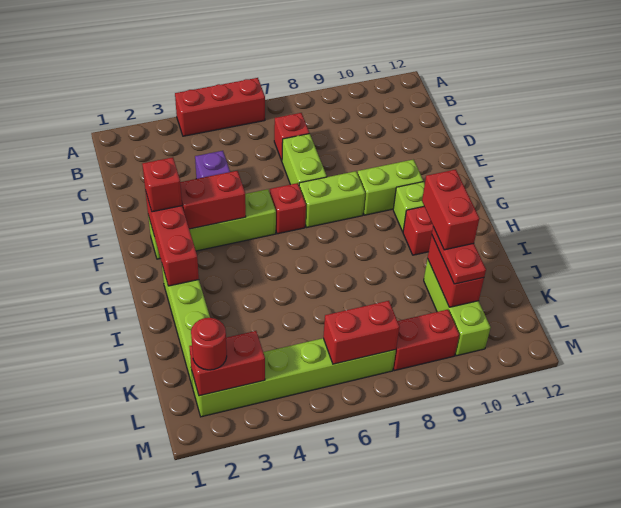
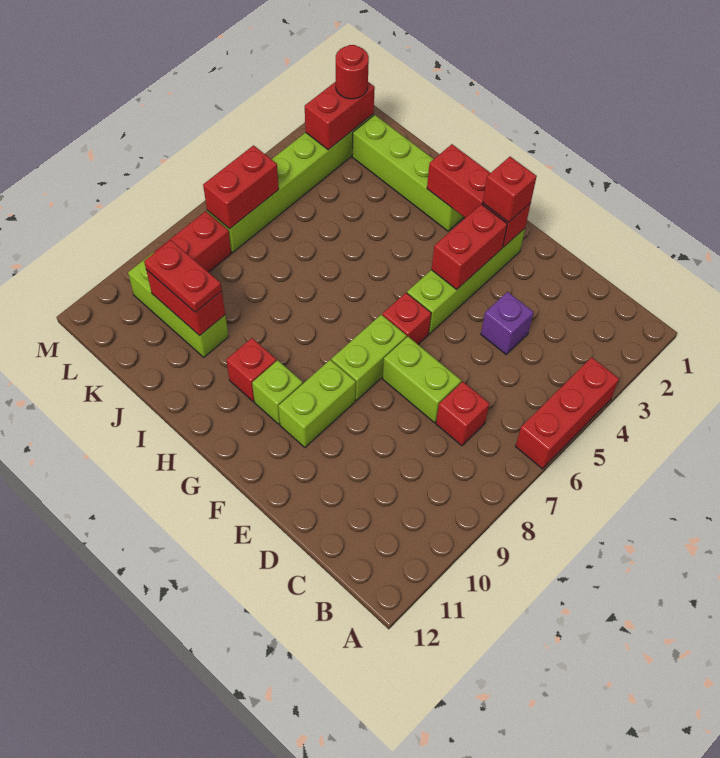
red 1x2 brick [422,169,479,250] -> none

